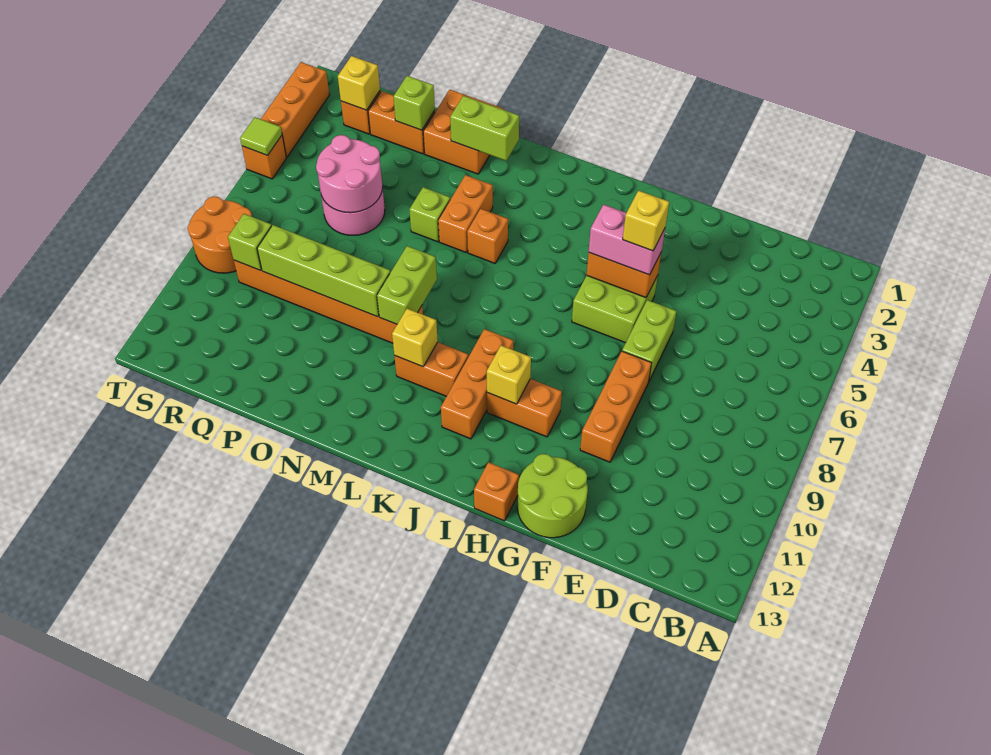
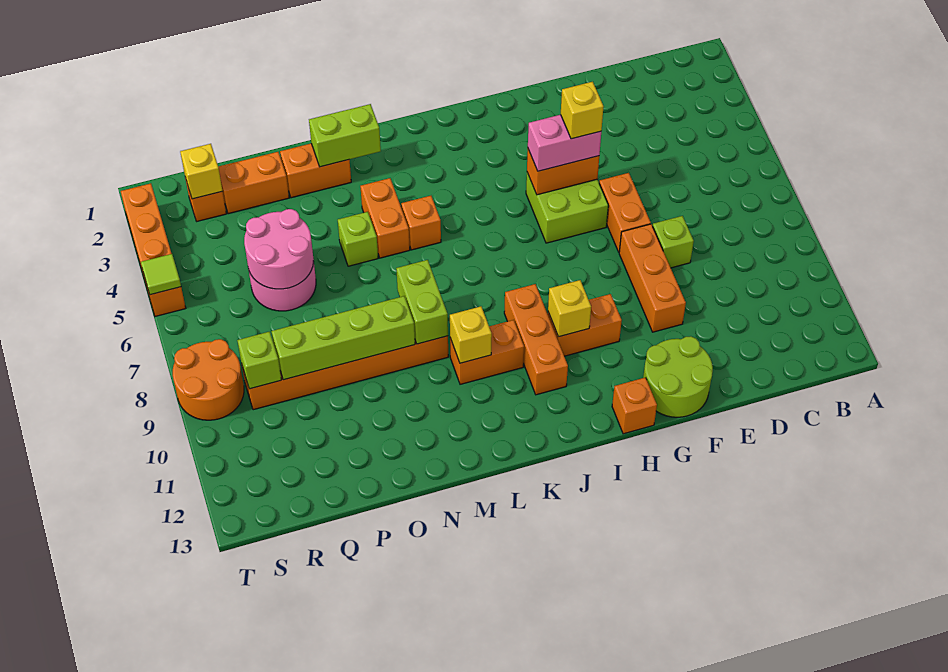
lime 1x2 brick [622,300,676,381] -> orange 1x2 brick [599,173,651,252]
orange 2x2 brick [423,90,504,174] -> orange 1x2 brick [280,144,351,198]
lime 1x1 brick [393,76,435,130] -> lime 1x1 brick moved to [653,216,694,268]

